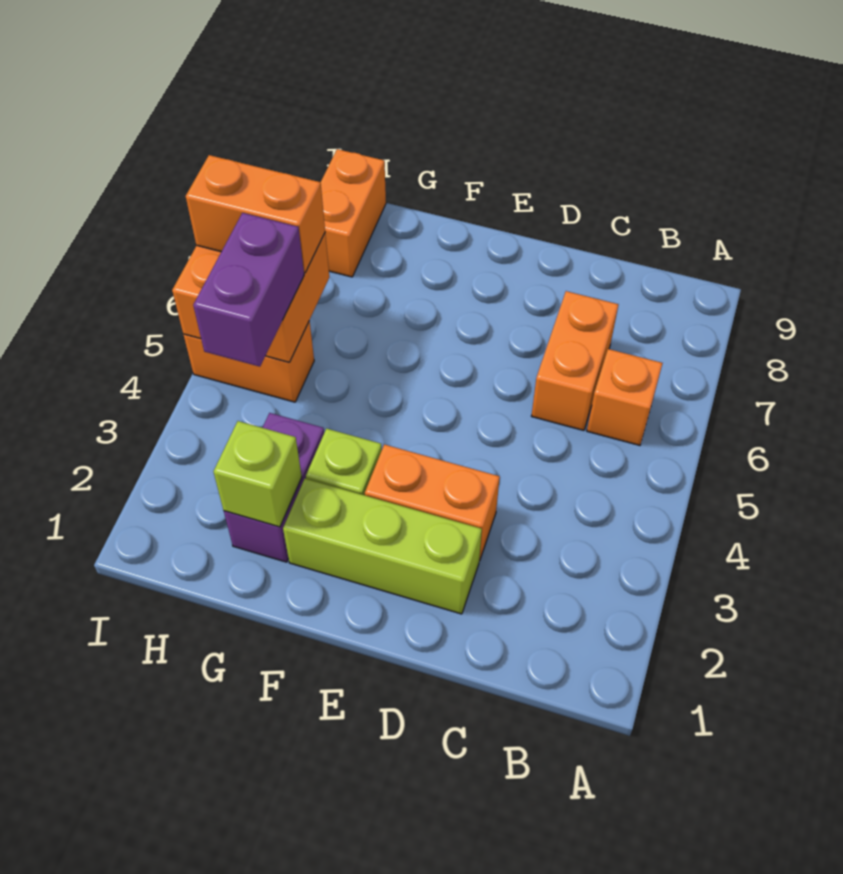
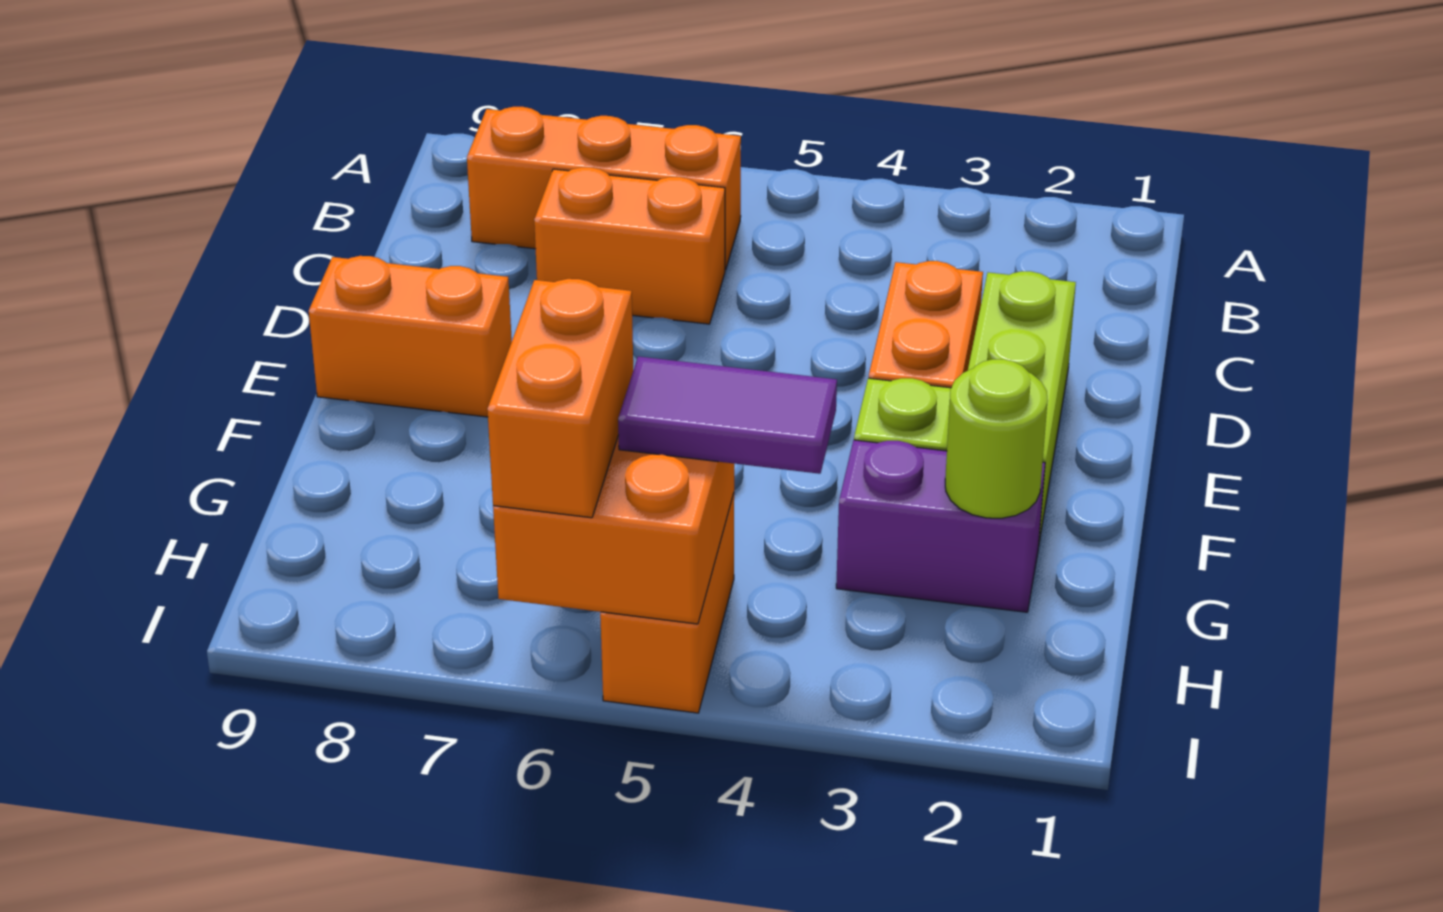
orange 1x1 brick [587,349,663,445] -> orange 1x3 brick [467,107,741,270]
lime 1x1 brick [213,421,302,527] -> lime 1x1 round brick [945,359,1048,518]
purple 1x2 brick [193,213,304,367] -> purple 1x2 tile [618,356,837,474]
orange 1x2 brick [321,149,386,277] -> orange 1x2 brick moved to [309,256,512,417]

